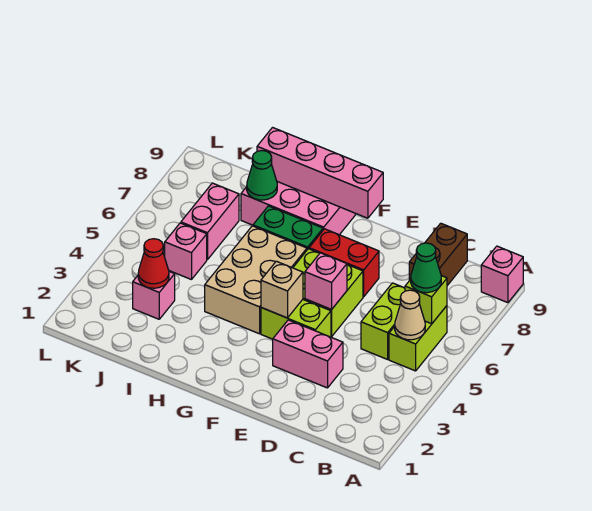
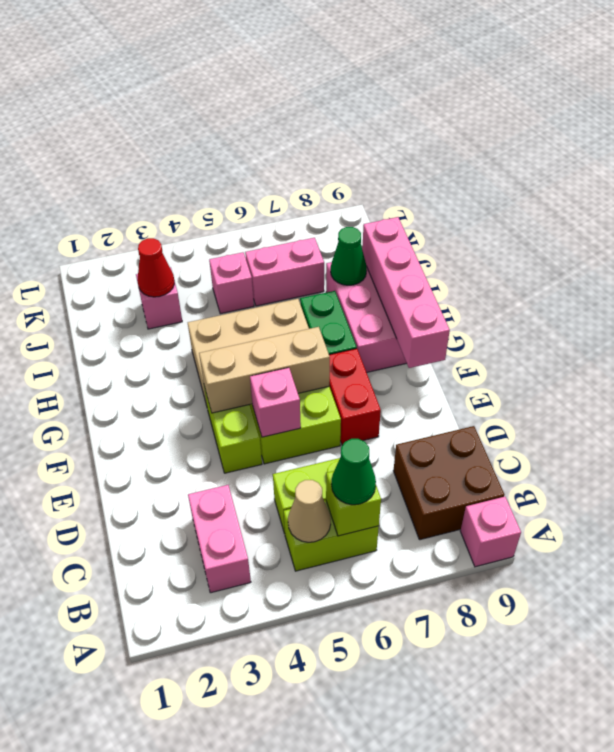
brown 1x2 brick [409,223,467,286] -> brown 2x2 brick [393,426,504,540]
pink 1x2 brick [273,320,343,388] -> pink 1x2 brick moved to [188,485,251,593]
tan 1x1 brick [261,261,303,318] -> tan 1x3 brick [199,327,330,413]

